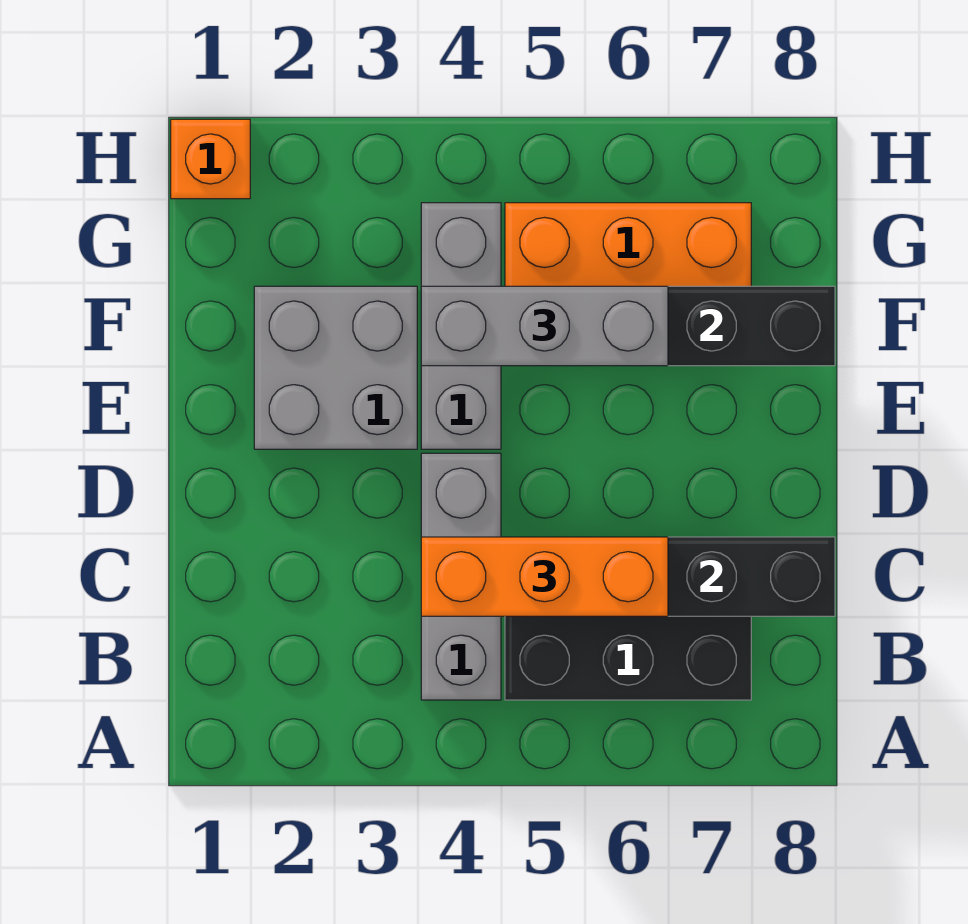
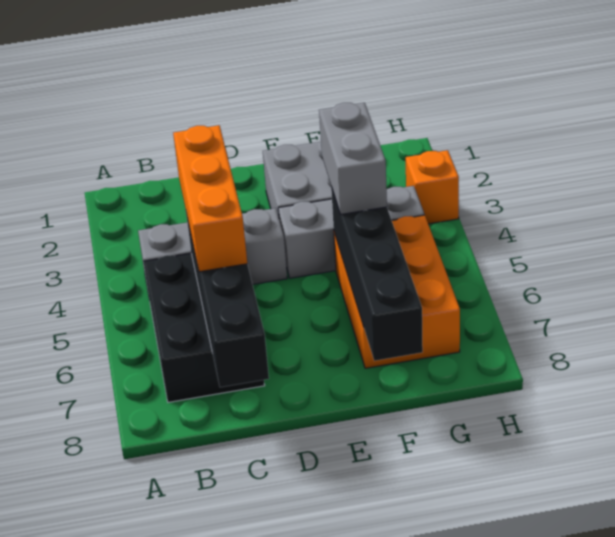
grey 1x3 brick [421,286,668,366] -> grey 1x2 brick [319,103,387,215]
orange 1x1 brick [171,119,250,199] -> orange 1x1 brick moved to [406,150,459,224]

